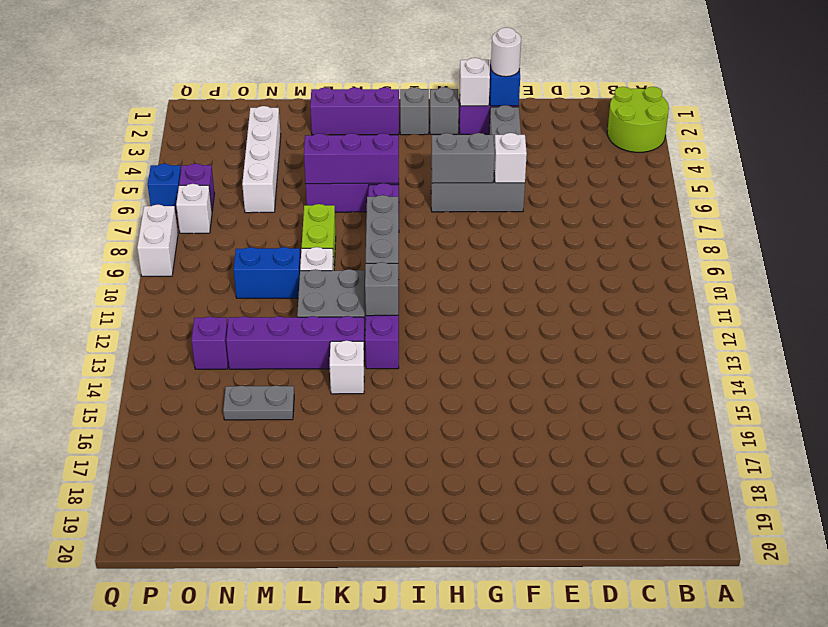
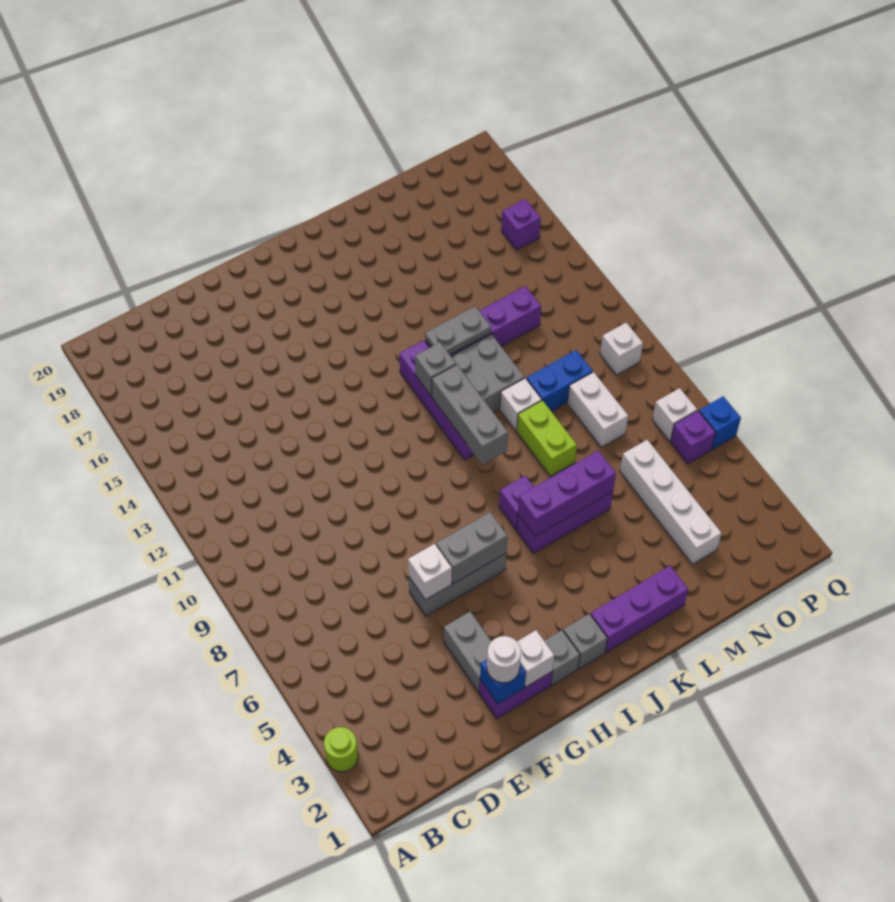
lime 2x2 round brick [607,87,669,152] -> lime 1x1 round brick [324,727,358,772]
white 1x1 brick [330,340,364,394] -> white 1x1 brick moved to [600,323,643,375]
grey 1x2 plate [223,385,294,420] -> grey 1x2 plate moved to [425,306,491,355]
purple 1x1 brick [191,317,228,369] -> purple 1x1 brick moved to [501,199,541,250]
white 1x2 brick [137,205,178,276] -> white 1x2 brick moved to [568,372,628,447]

